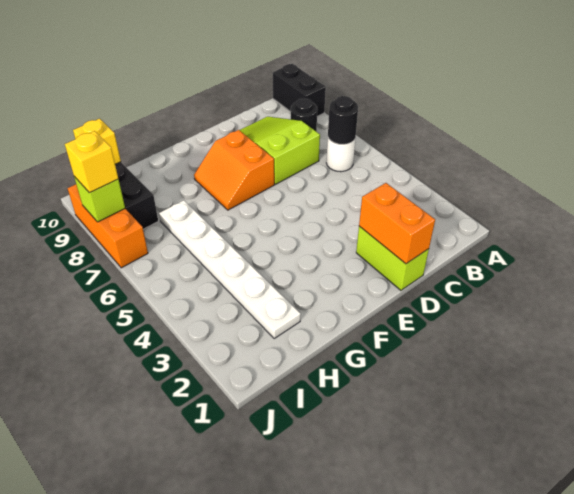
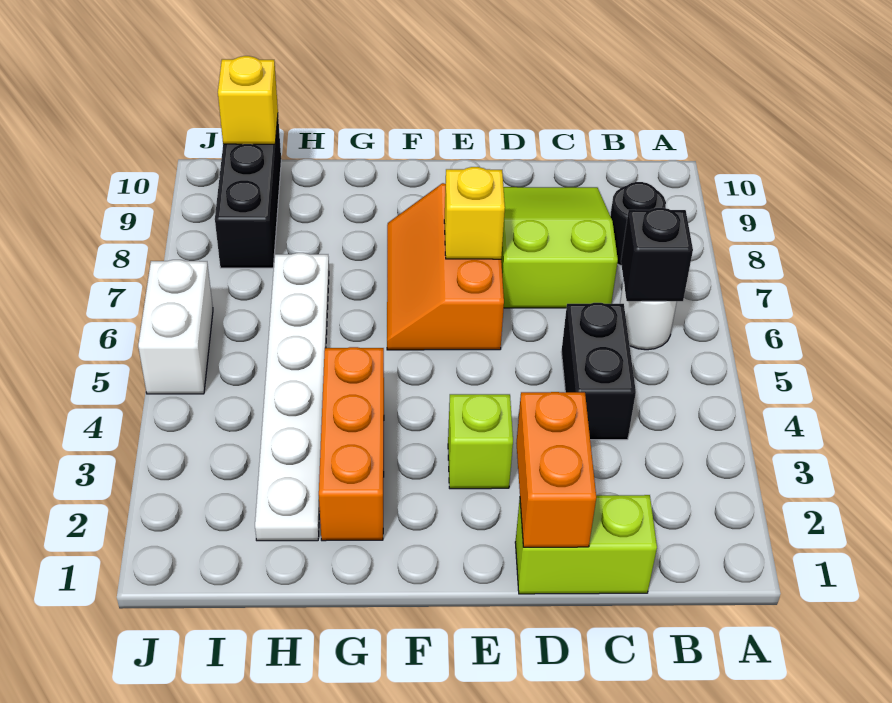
black 1x2 brick [273,64,326,116] -> black 1x2 brick moved to [561,303,636,440]
black 1x1 round brick [328,96,358,144] -> black 1x1 brick [621,208,693,301]
lime 1x2 brick [356,226,429,290] -> lime 1x2 brick turned to [515,495,657,594]
orange 2x2 slope [194,130,274,210] -> orange 2x3 slope [387,183,504,350]
none -> white 1x2 brick [138,260,213,394]
orange 1x3 brick [68,184,148,268] -> orange 1x3 brick moved to [319,347,384,541]
lime 1x1 brick [74,176,125,222] -> lime 1x1 brick moved to [448,394,513,489]
yellow 1x1 brick [65,131,118,193] -> yellow 1x1 brick moved to [444,167,505,259]

